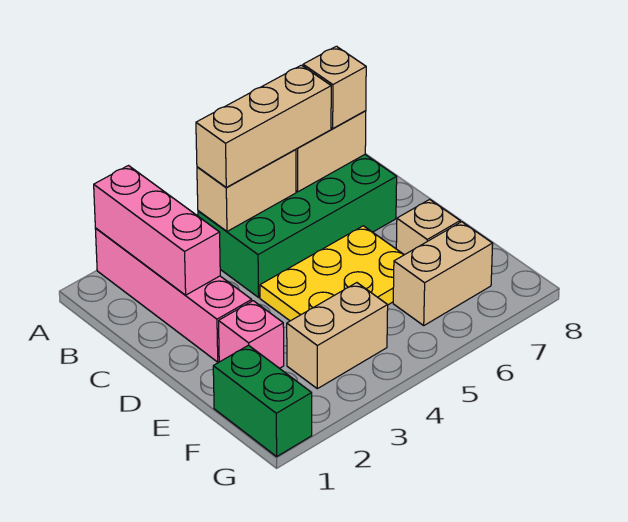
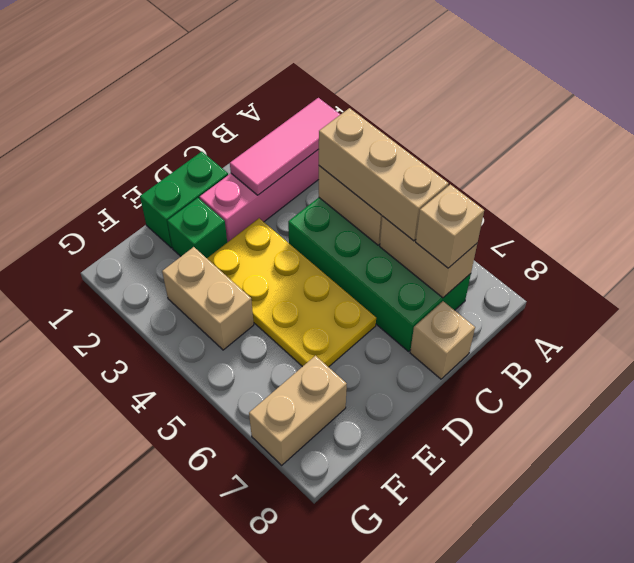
pink 1x3 brick [94,166,220,295] -> pink 1x3 tile [230,98,341,195]
yellow 2x3 plate [260,226,404,321] -> yellow 2x4 plate [207,218,376,367]
pink 1x1 brick [219,301,284,368] -> green 1x1 brick [167,198,227,258]
tan 1x1 brick [396,199,460,255] -> tan 1x1 brick moved to [410,301,475,379]
green 1x2 brick [213,345,312,456] -> green 1x2 brick moved to [140,152,228,248]
tan 1x2 brick [393,222,493,325] -> tan 1x2 brick turned to [249,355,347,465]

